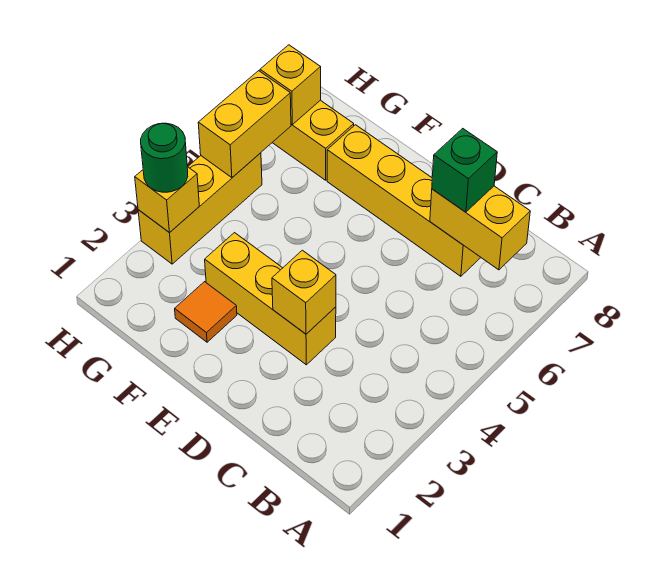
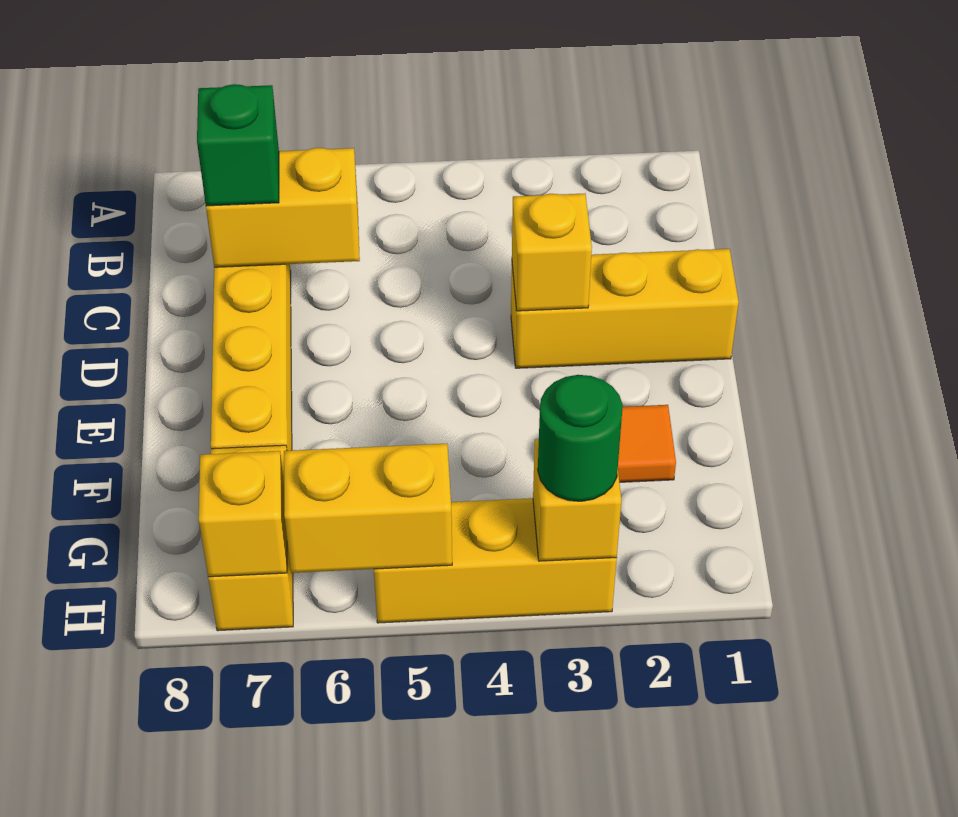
yellow 1x2 brick [430,186,530,270] -> yellow 1x2 brick turned to [206,148,360,267]
yellow 1x3 brick [205,233,336,365] -> yellow 1x3 brick turned to [511,249,739,368]

